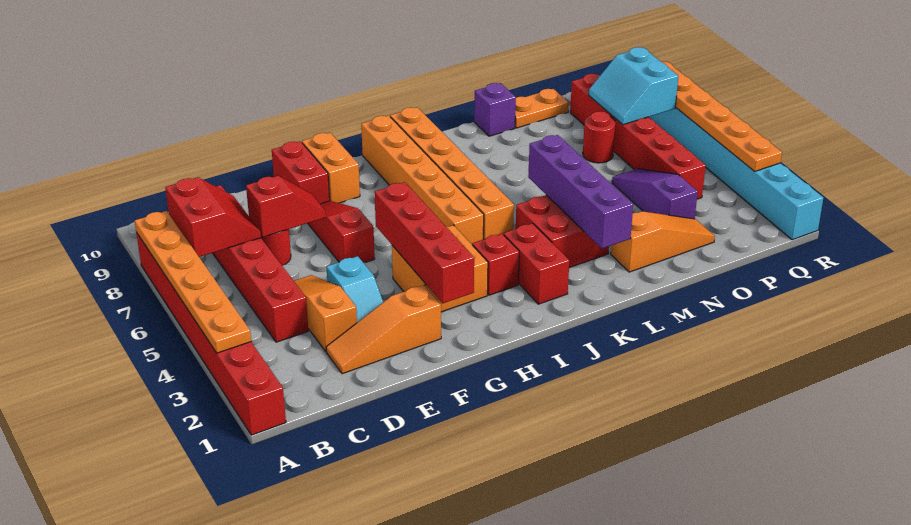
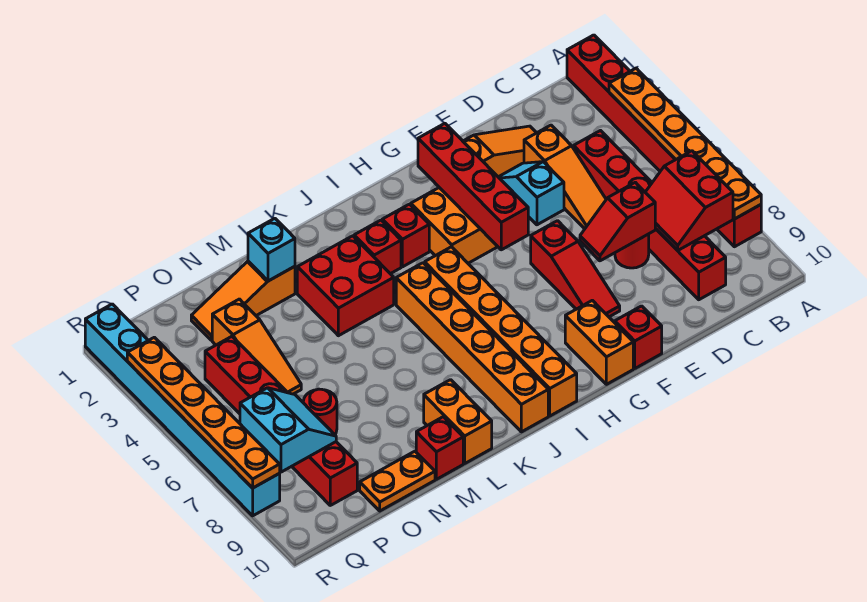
red 1x2 brick [272,141,330,204] -> red 1x1 brick [615,306,662,368]
red 1x2 brick [504,223,569,304] -> red 1x1 brick [354,220,401,274]
purple 1x4 brick [528,135,633,248] -> none
none -> orange 1x2 brick [424,380,492,463]
none -> cyan 1x1 brick [248,218,295,281]
purple 1x1 brick [474,83,516,136] -> red 1x1 brick [416,417,463,479]
purple 1x3 slope [612,169,698,219] -> orange 1x3 slope [212,299,301,394]

